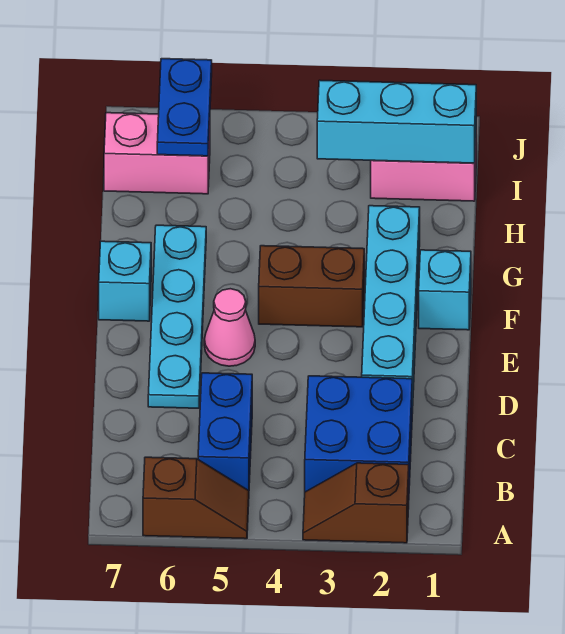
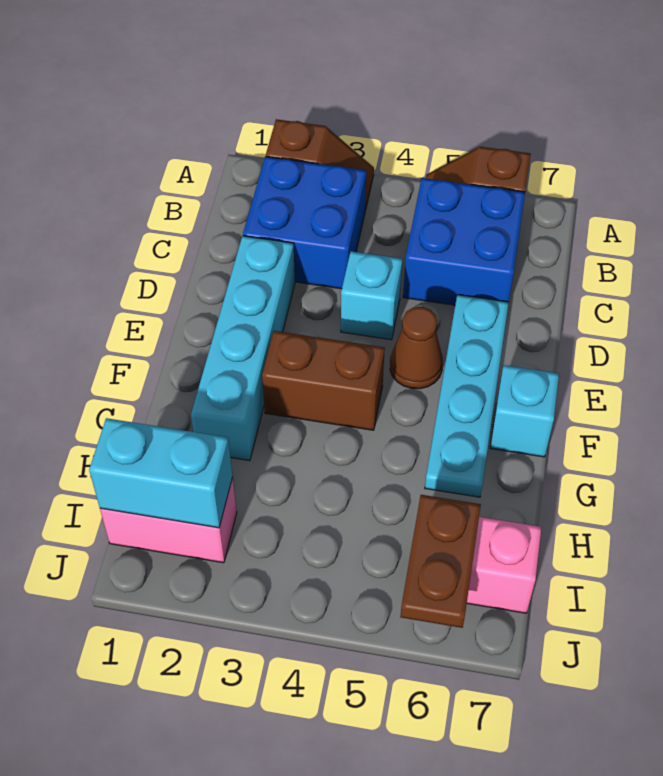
blue 1x2 brick [198,373,252,491] -> blue 2x2 brick [403,178,525,305]
pink 1x1 cone [204,289,255,366] -> brown 1x1 cone [390,307,443,389]
cyan 1x1 brick [419,250,471,330] -> cyan 1x1 brick moved to [341,251,403,340]
cyan 1x3 brick [317,80,476,163] -> cyan 1x2 brick [89,418,233,528]
blue 1x2 plate [157,59,212,156] -> brown 1x2 plate [400,495,481,628]

